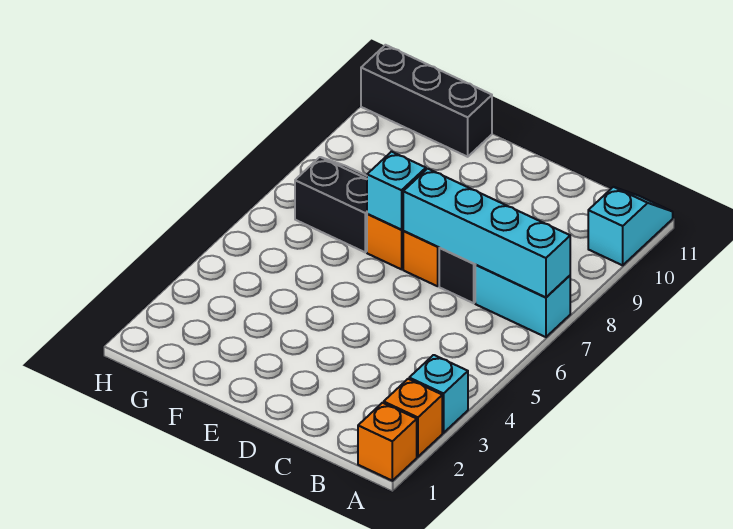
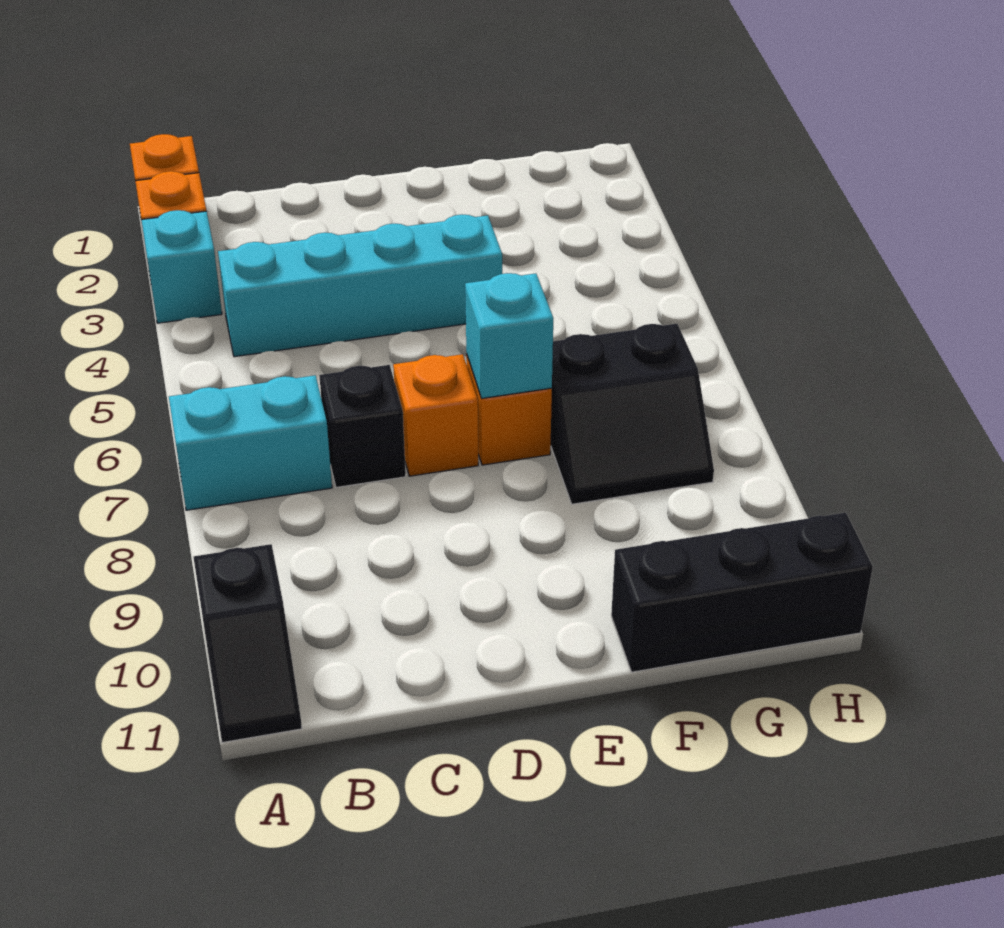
cyan 1x4 brick [403,169,570,298] -> cyan 1x4 brick moved to [218,215,502,357]
cyan 1x2 slope [588,187,673,265] -> black 1x2 slope [193,544,302,743]

